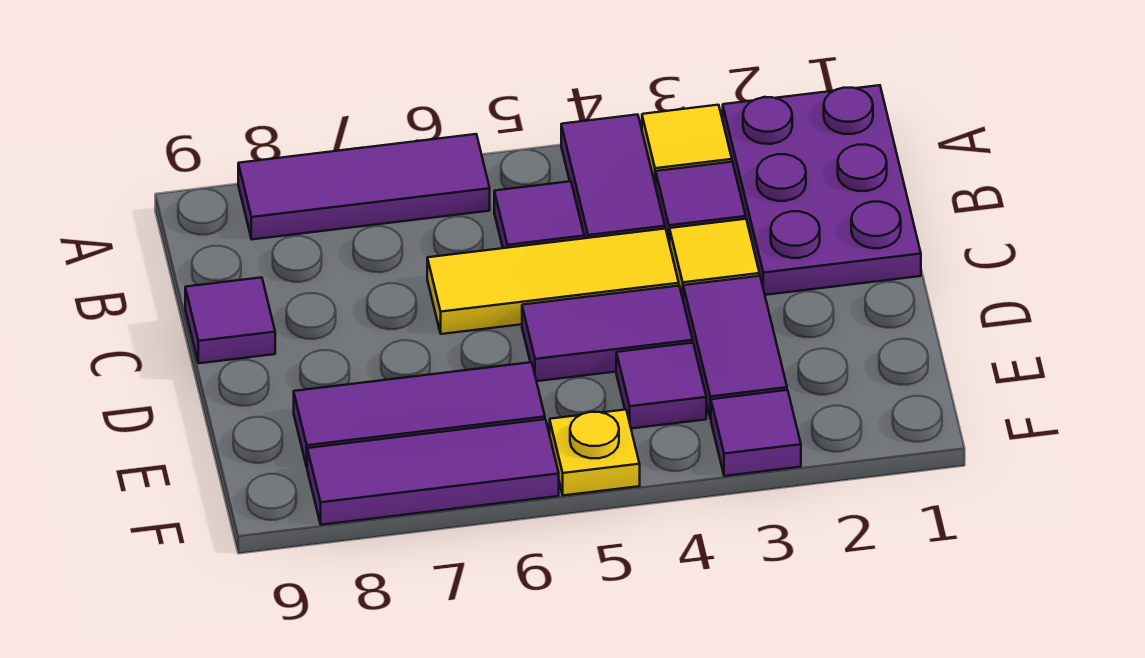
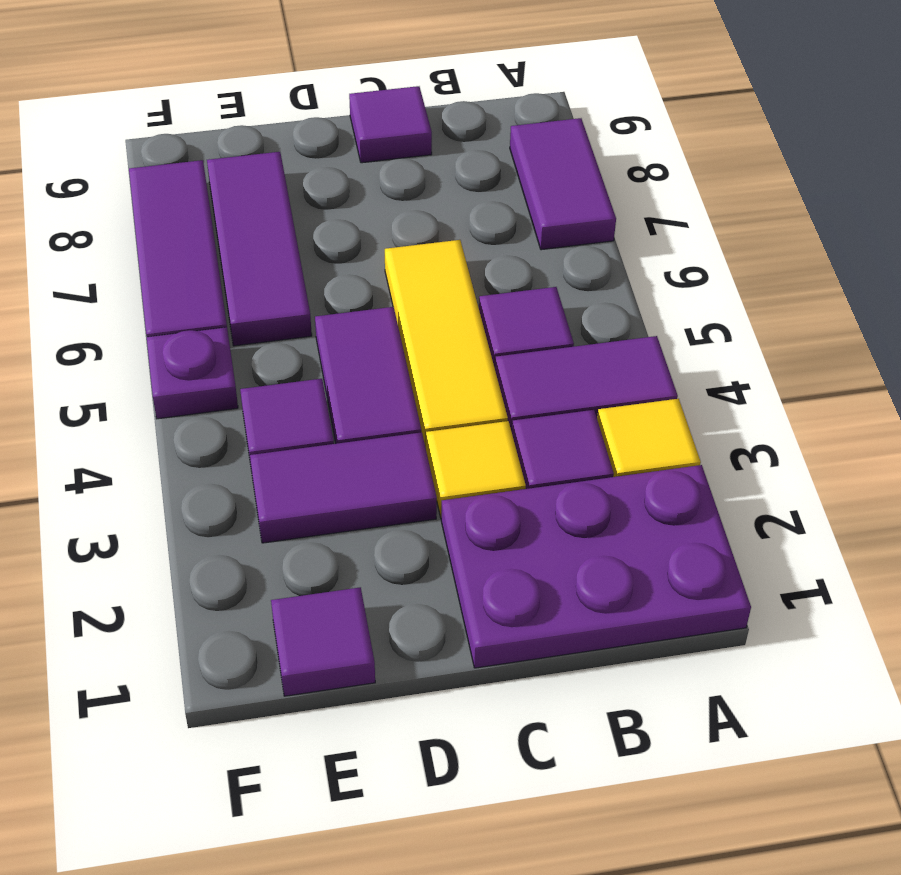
purple 1x3 tile [238,134,490,239] -> purple 1x2 tile [510,118,616,250]
purple 1x1 tile [711,390,801,476] -> purple 1x1 tile moved to [271,587,375,696]
yellow 1x1 plate [550,410,640,495] -> purple 1x1 plate [147,327,238,419]

